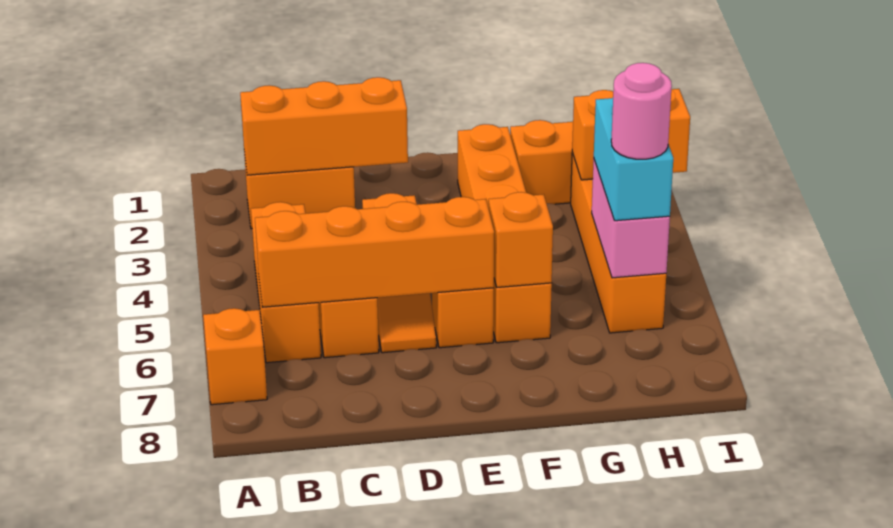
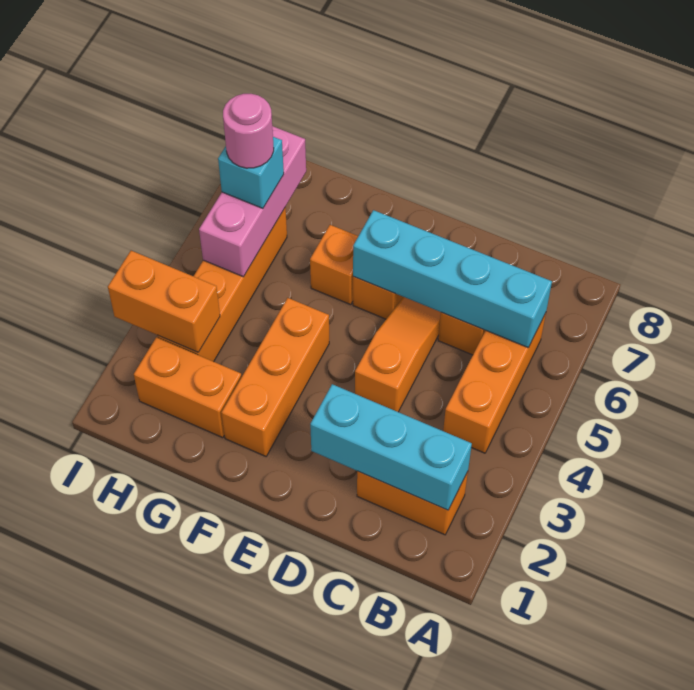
orange 1x1 brick [203,308,267,405] -> none
orange 1x3 brick [240,77,408,175] -> cyan 1x3 brick [310,384,472,510]
orange 1x4 brick [255,197,494,307] -> cyan 1x4 brick [353,210,552,347]
orange 1x1 brick [489,192,553,287] -> none
pink 1x2 brick [592,160,670,278] -> pink 1x3 brick [199,126,306,277]
cyan 1x2 brick [594,98,673,221] -> cyan 1x1 brick [218,137,284,208]

